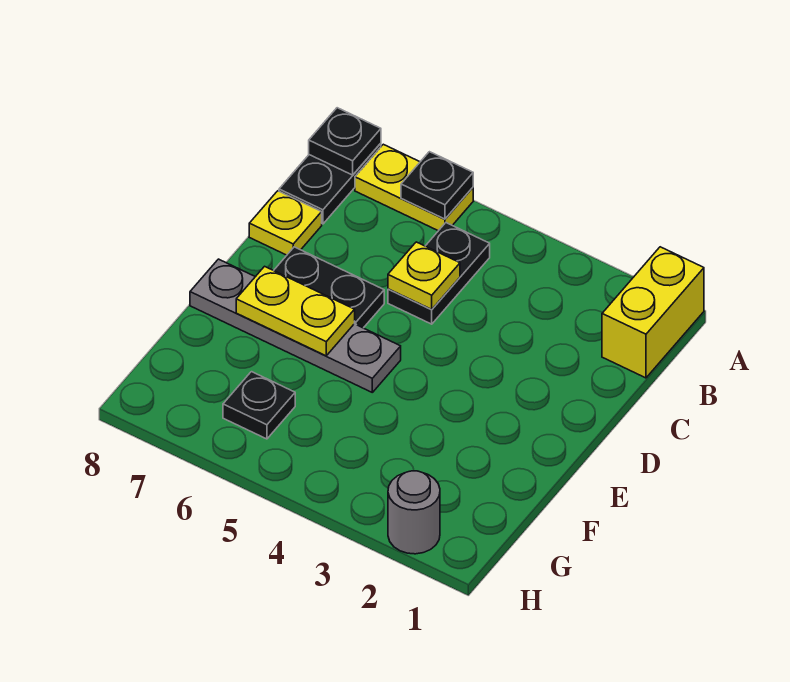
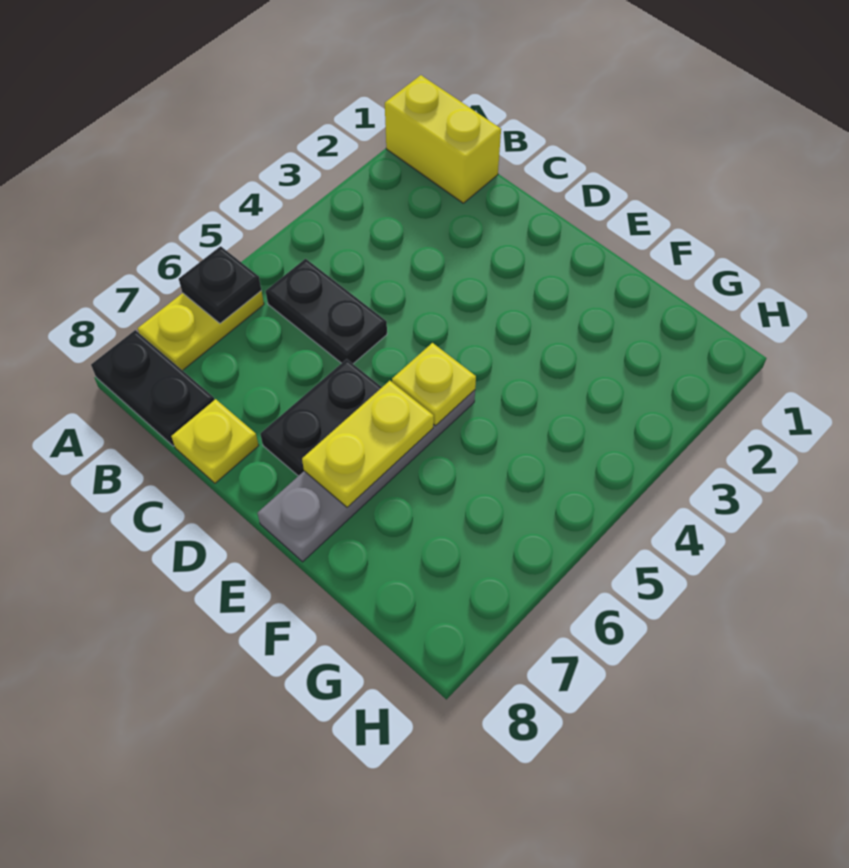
black 1x1 plate [309,108,381,175] -> none
yellow 1x1 plate [388,242,460,310] -> yellow 1x1 plate moved to [392,343,476,426]
black 1x1 plate [223,372,295,439] -> none
grey 1x1 round brick [388,471,440,554] -> none

